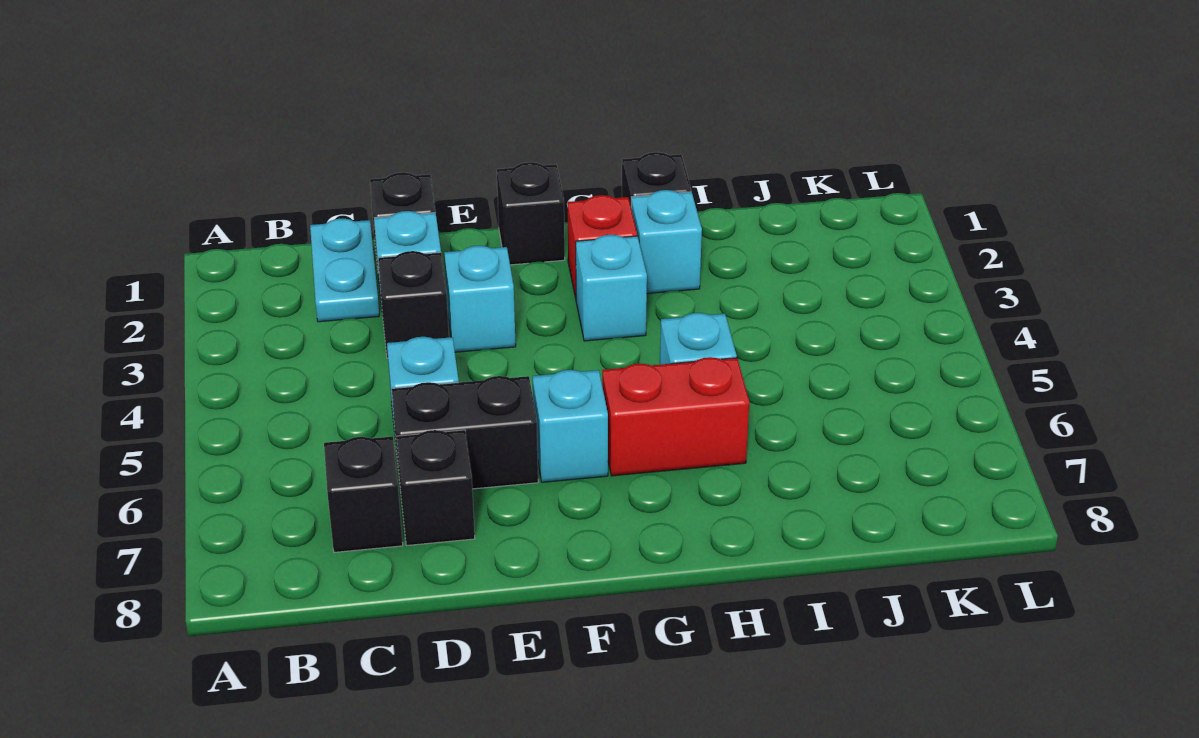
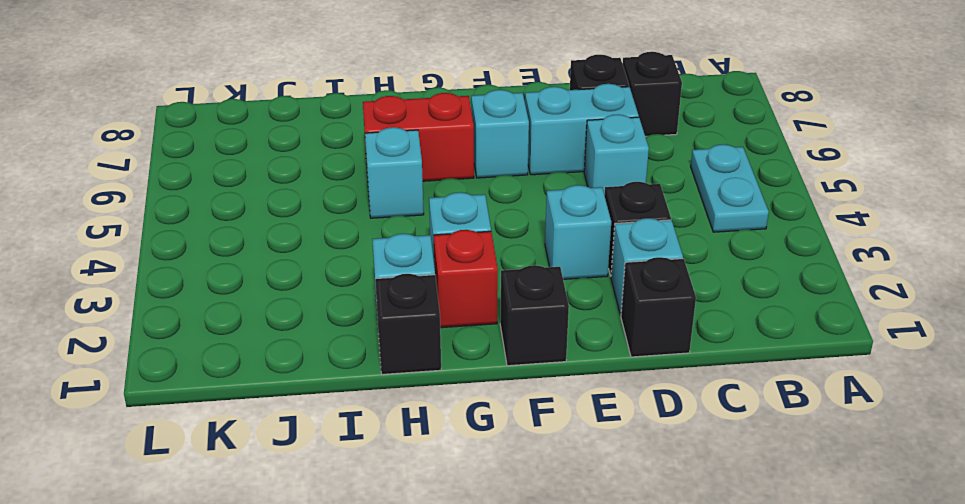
cyan 1x2 plate [310,219,379,322] -> cyan 1x2 plate moved to [691,144,769,232]
black 1x2 brick [392,376,538,490] -> cyan 1x2 brick [525,84,639,175]

